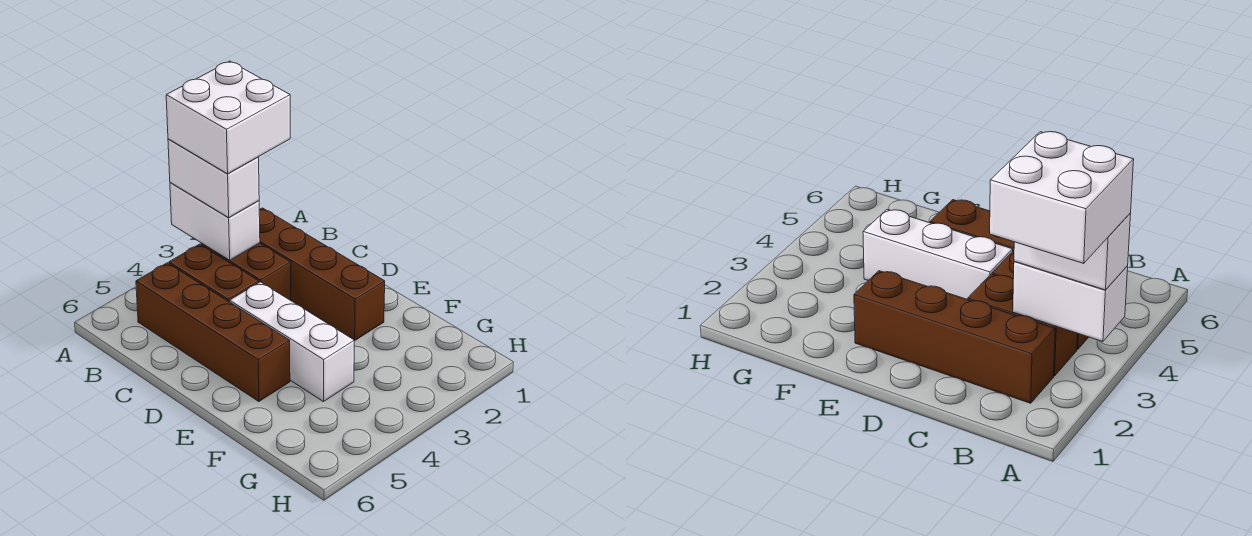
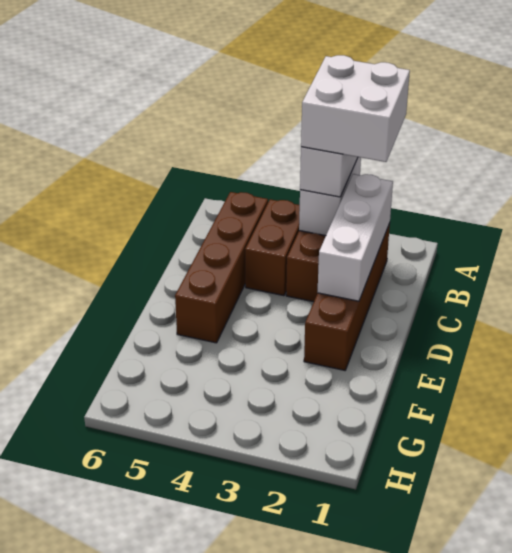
white 1x3 brick [230,282,354,402] -> white 1x3 brick moved to [317,174,393,301]

